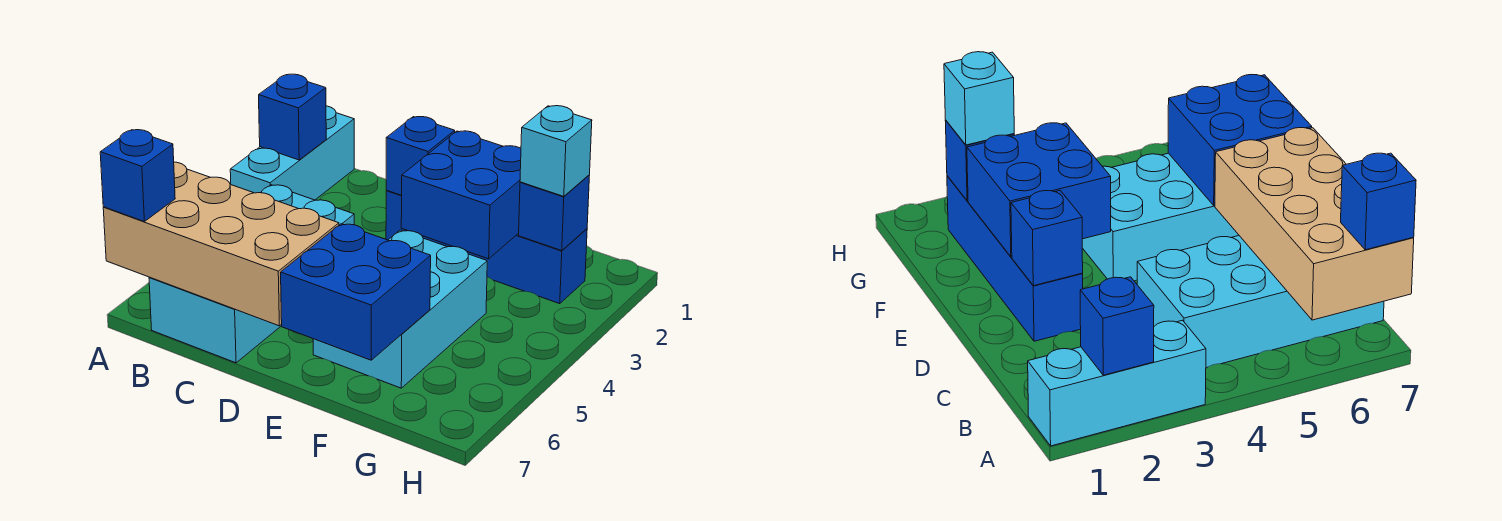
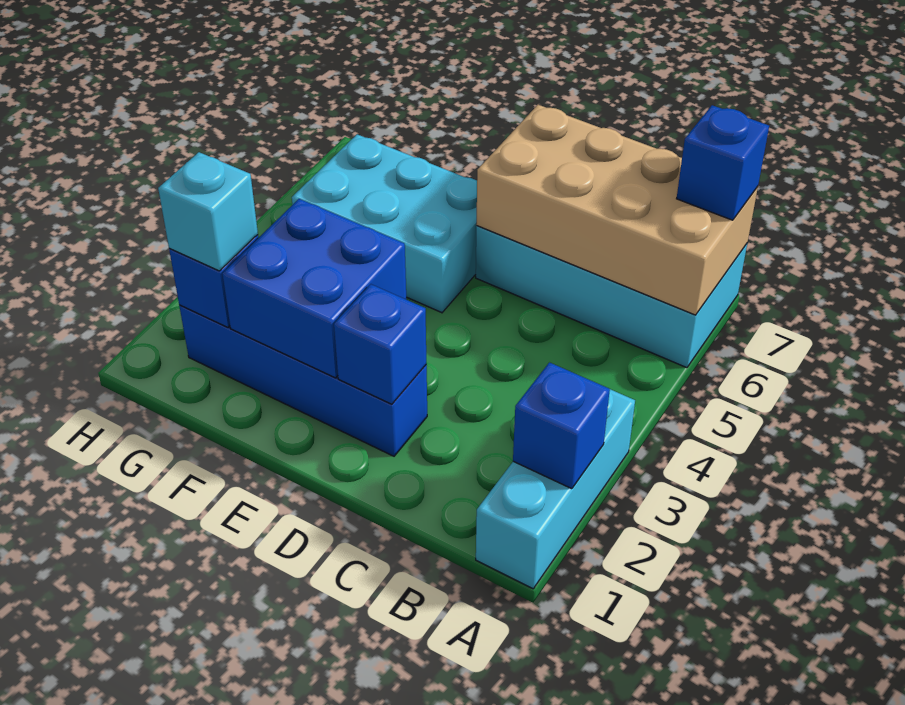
cyan 2x4 brick [149,185,354,363] -> cyan 2x4 brick turned to [476,226,747,368]
cyan 2x3 brick [313,230,487,388] -> cyan 2x3 brick turned to [292,134,477,313]
blue 2x2 brick [281,224,431,360] -> none

